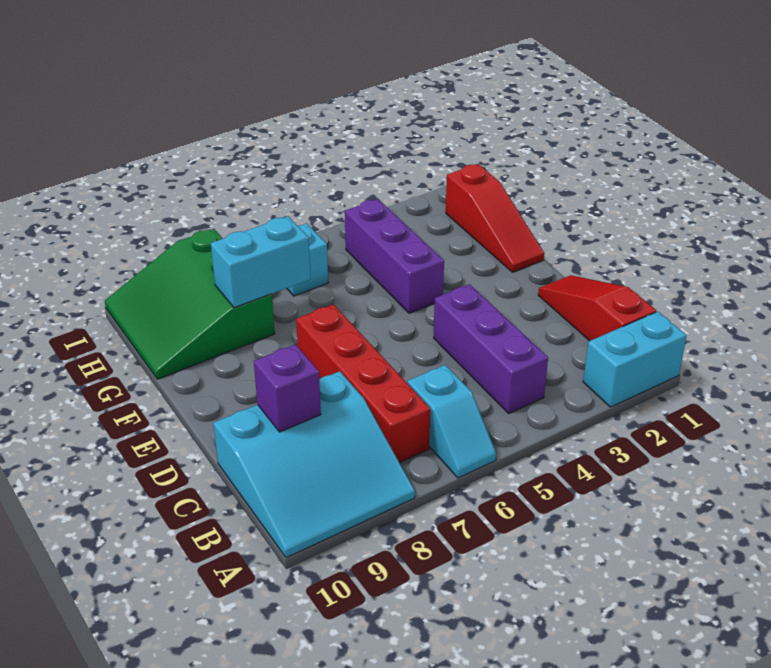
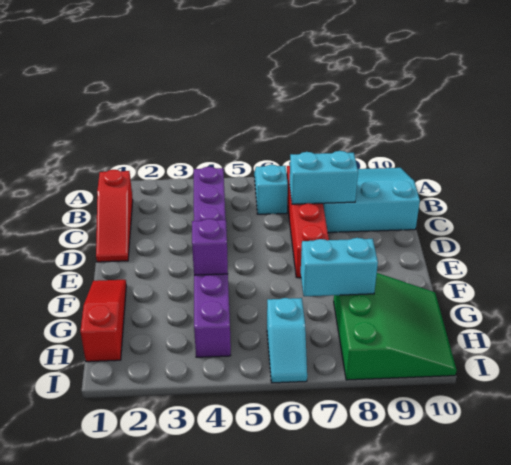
cyan 1x2 brick [583,312,687,407] -> cyan 1x2 brick moved to [289,151,358,204]
purple 1x1 brick [254,344,321,432] -> purple 1x1 brick moved to [192,219,228,275]

